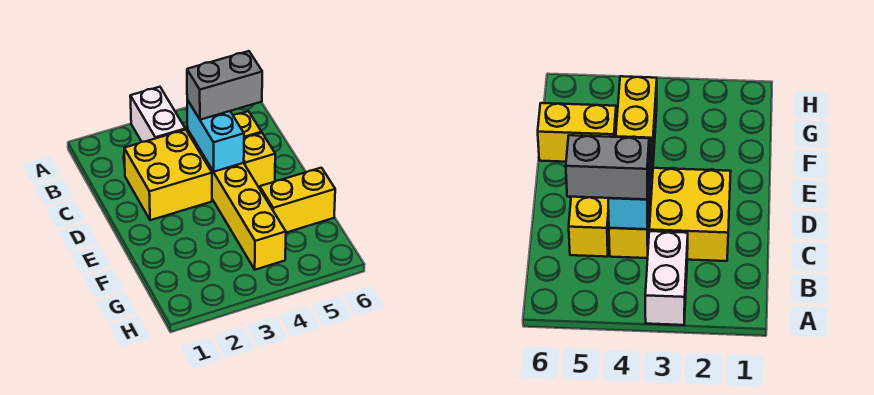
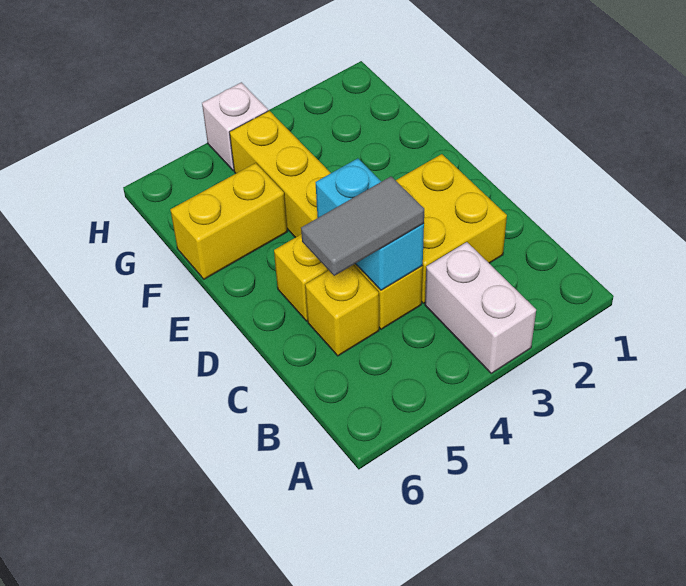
grey 1x2 brick [187,51,262,120] -> grey 1x2 tile [301,176,424,276]
none -> white 1x1 brick [202,82,268,171]

